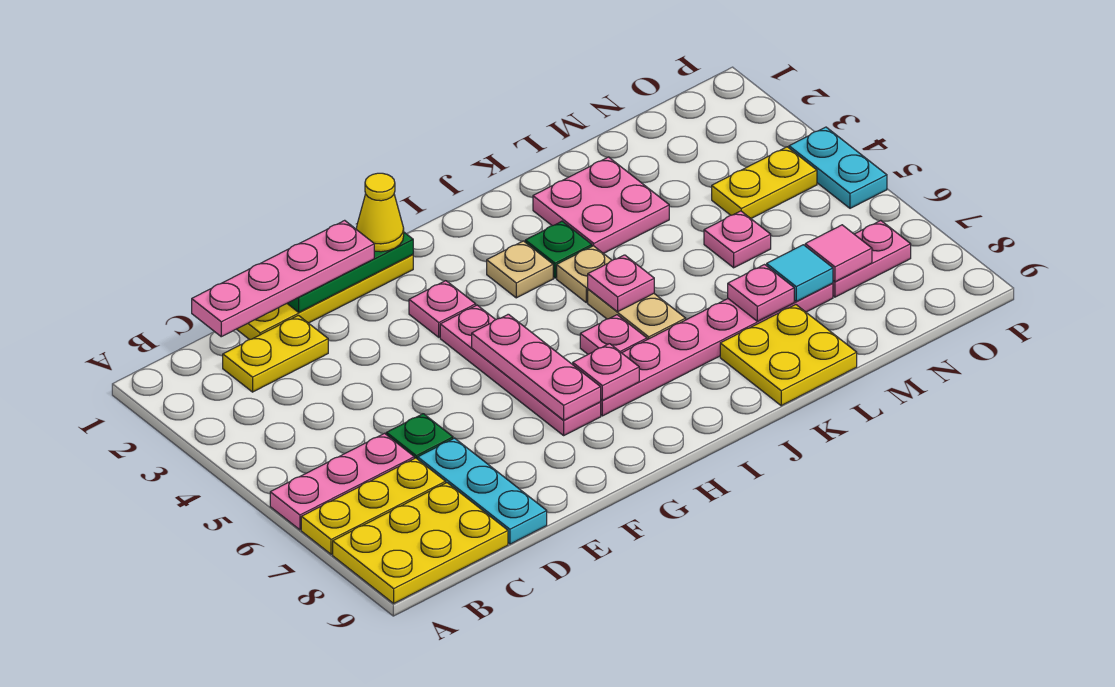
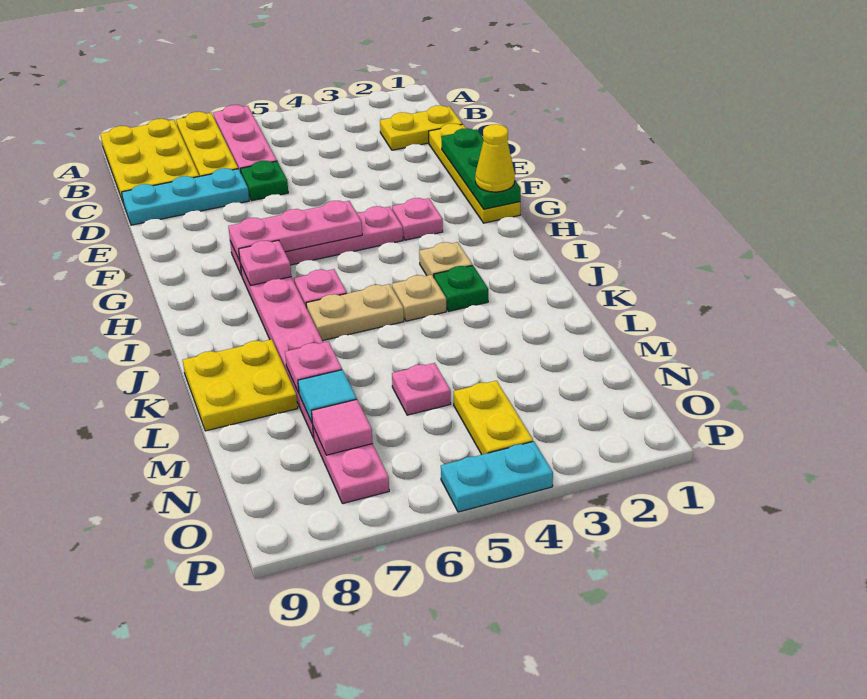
pink 1x4 plate [192,220,374,337] -> none
yellow 1x2 plate [223,315,328,392] -> yellow 1x2 plate turned to [380,105,462,150]
pink 1x1 plate [588,255,654,312] -> none
pink 2x2 plate [533,157,669,254] -> none

